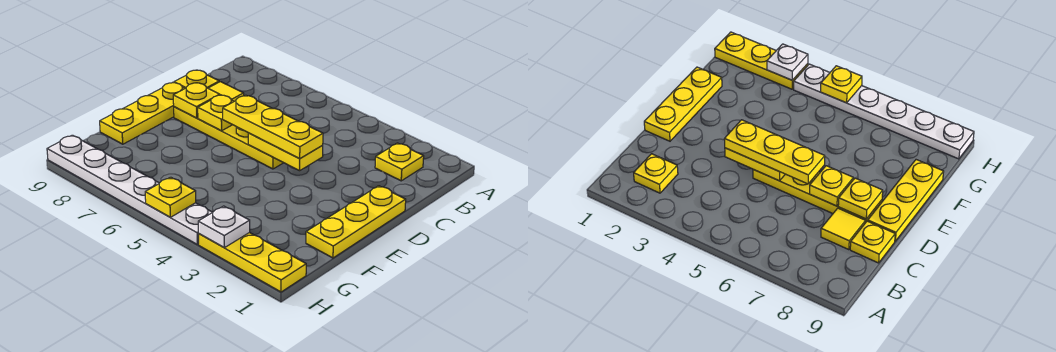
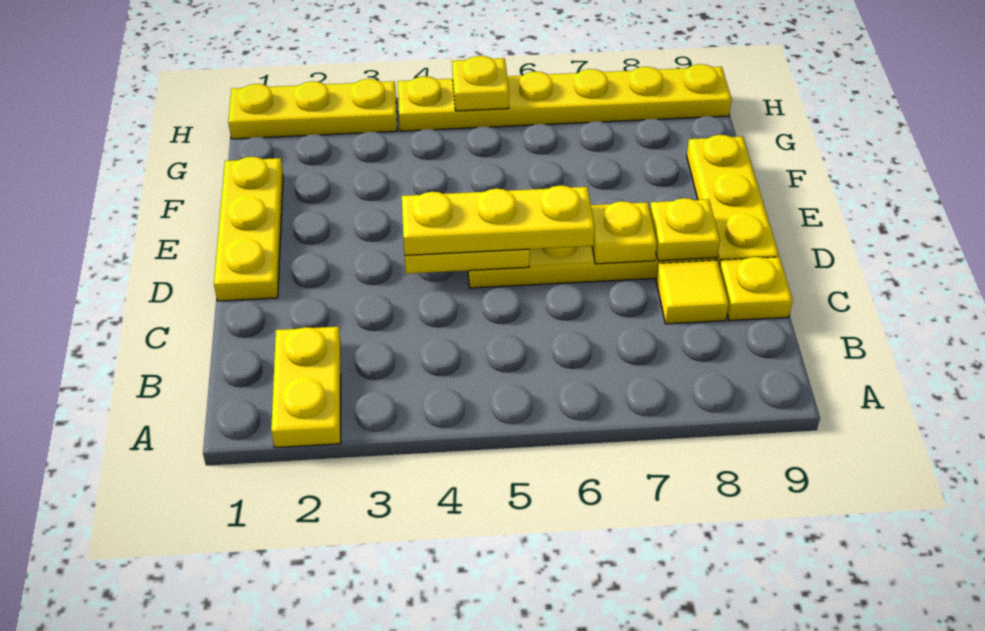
yellow 1x1 plate [375,143,424,181] -> yellow 1x2 plate [271,327,341,448]
white 1x1 plate [198,206,250,248] -> none
white 1x6 plate [47,135,213,245] -> yellow 1x6 plate [398,64,732,131]

